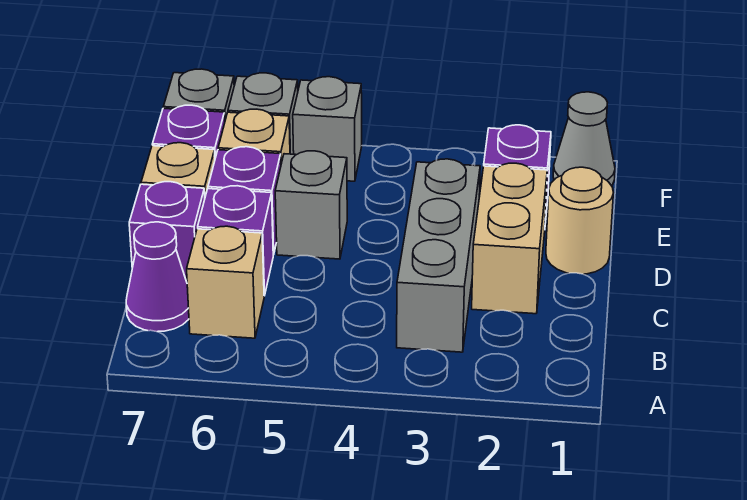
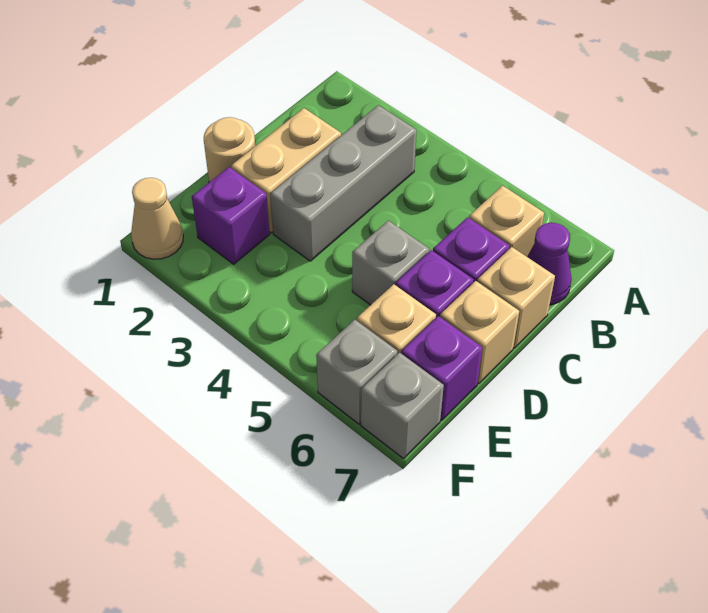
purple 1x1 brick [129,182,205,282] -> tan 1x1 brick [477,247,555,348]
grey 1x1 cone [553,92,615,186] -> tan 1x1 cone [131,178,183,259]
grey 1x1 brick [293,77,362,181] -> none

